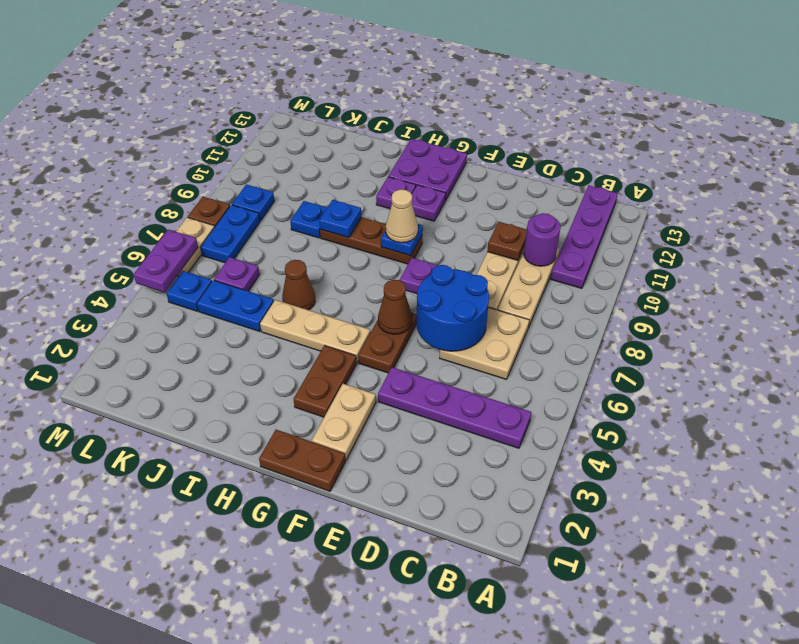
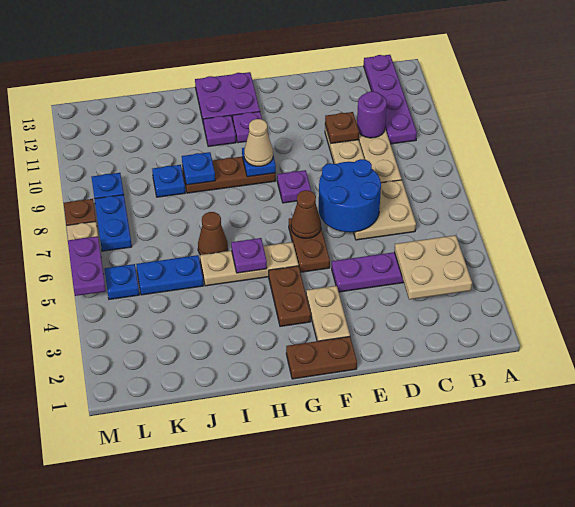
none -> tan 2x2 plate [394,235,472,300]
purple 1x1 plate [214,257,260,291] -> purple 1x1 plate moved to [231,238,267,273]

